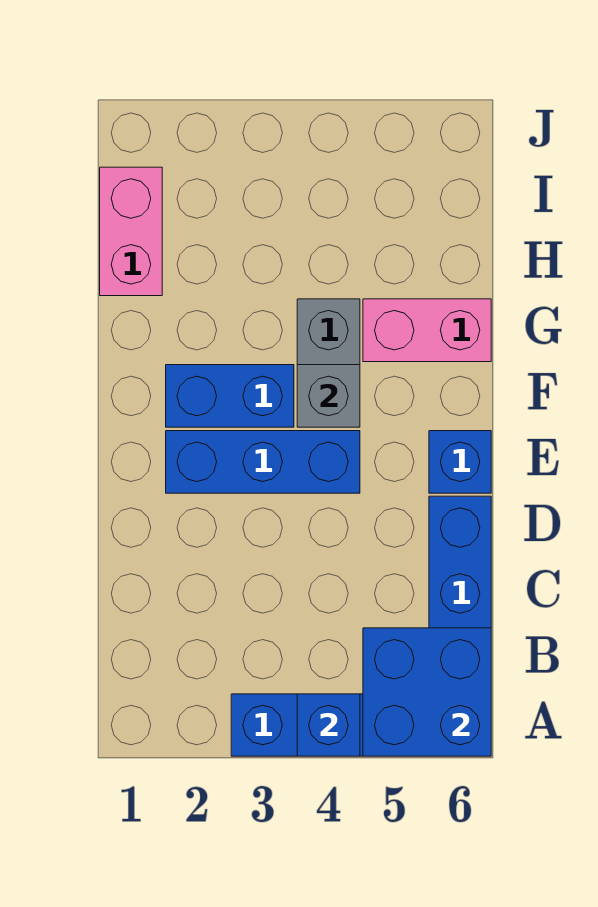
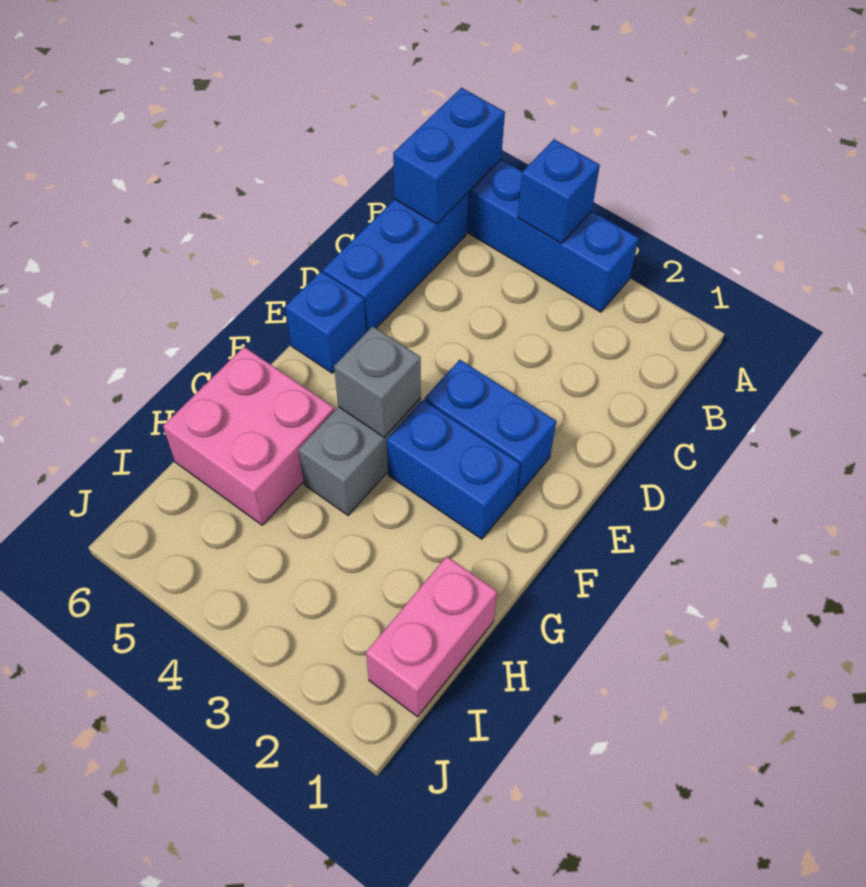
blue 2x2 brick [363,628,491,756] -> blue 1x2 brick [393,88,505,224]
blue 1x3 brick [166,431,360,493] -> blue 1x2 brick [425,360,556,496]
pink 1x2 brick [363,299,491,362] -> pink 2x2 brick [163,347,335,525]

